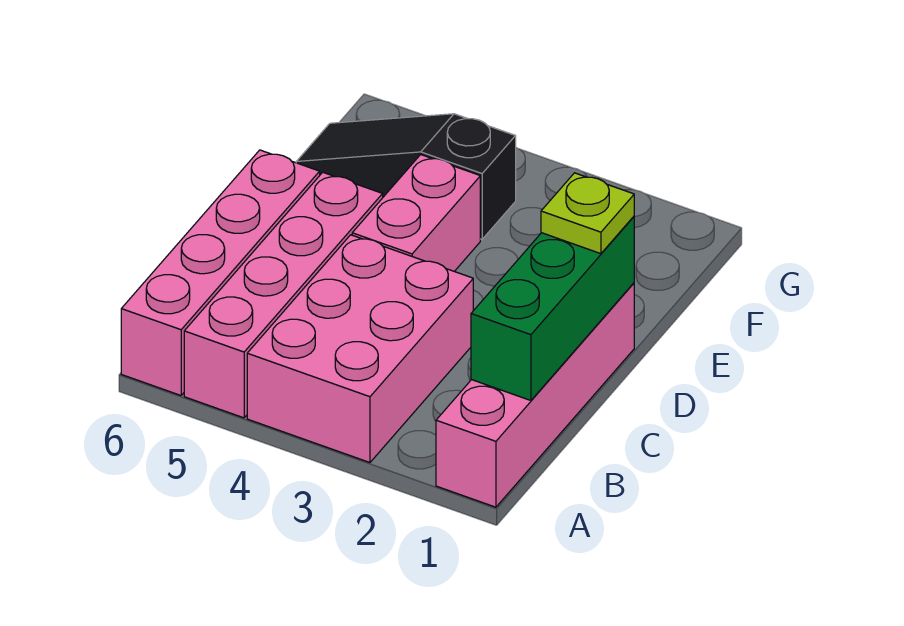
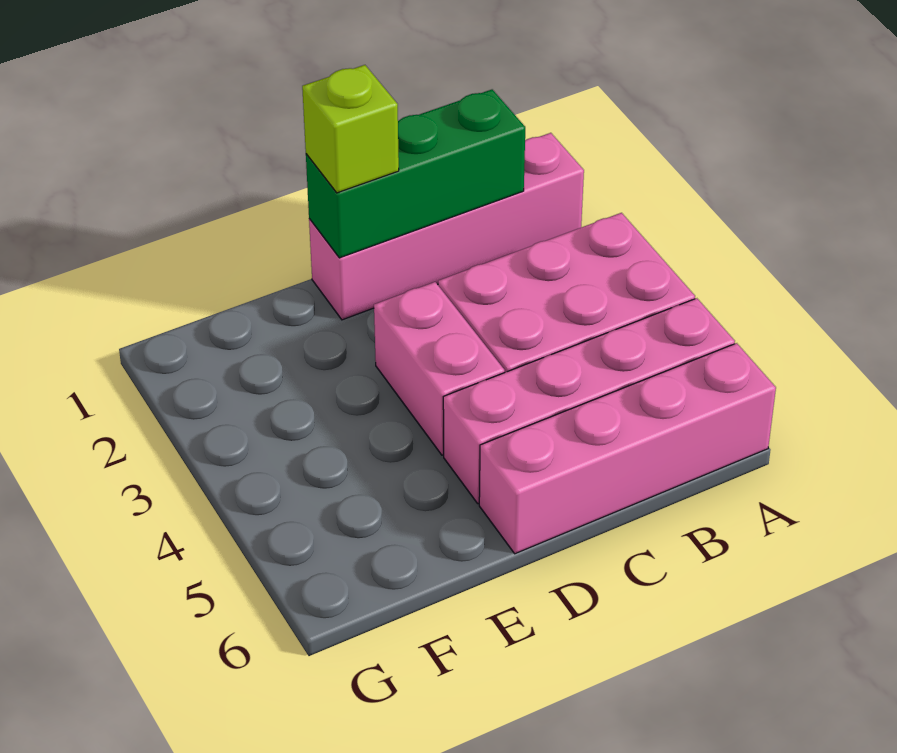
lime 1x1 plate [541,173,634,254] -> lime 1x1 brick [302,65,399,193]
pink 1x2 brick [352,155,480,271] -> pink 1x2 brick turned to [374,282,505,455]
black 1x3 slope [296,114,516,239] -> none

